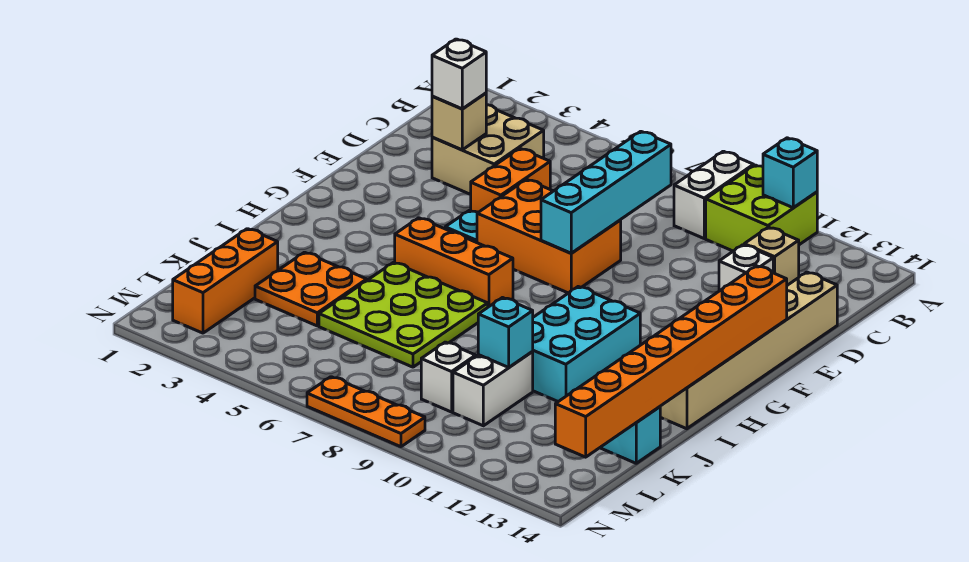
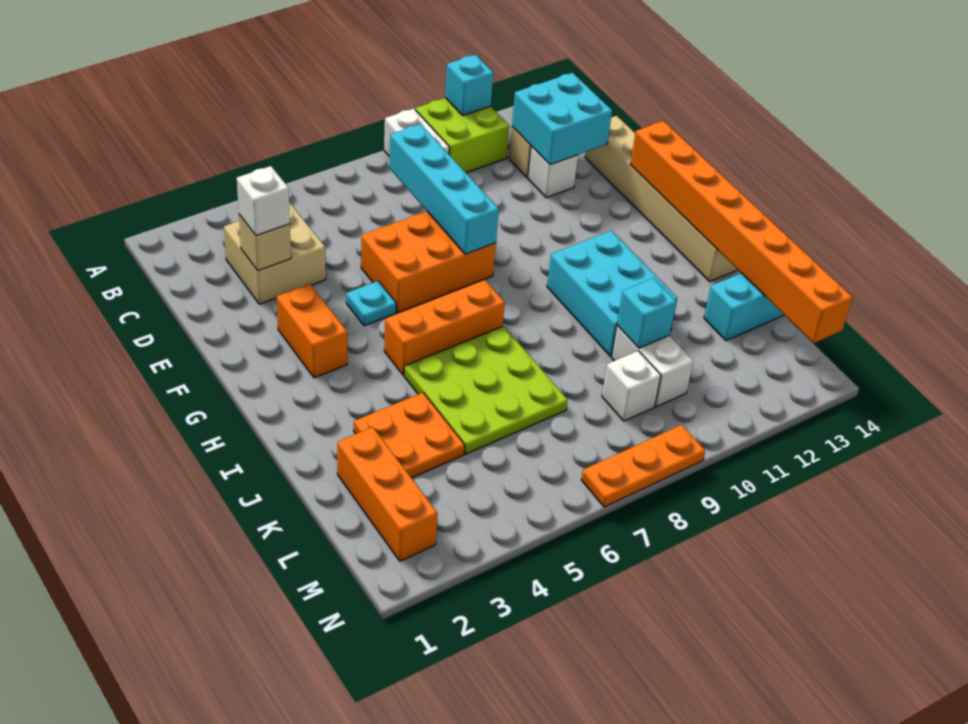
none -> cyan 2x2 brick [512,73,612,165]
orange 1x2 brick [470,149,550,212] -> orange 1x2 brick moved to [277,284,347,378]

